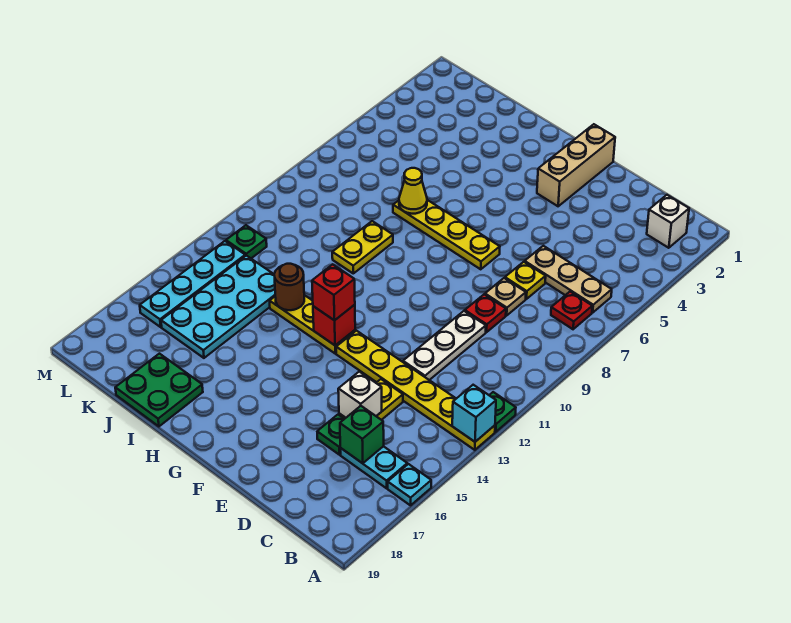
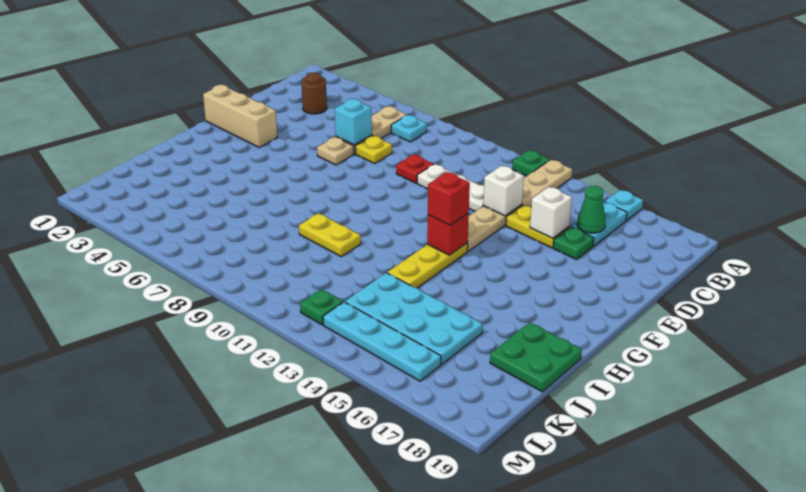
yellow 1x6 plate [336,331,495,450] -> tan 1x6 plate [467,160,572,251]
cyan 1x1 brick [452,385,496,442] -> cyan 1x1 brick moved to [335,99,372,145]
white 1x1 brick [647,195,689,248] -> white 1x1 brick moved to [483,166,524,216]
red 1x1 plate [551,292,592,329] -> cyan 1x1 plate [391,115,427,142]
green 1x1 brick [340,406,384,463] -> green 1x1 cone [577,186,606,233]
tan 1x1 plate [485,278,526,315] -> tan 1x1 plate moved to [317,137,354,165]
yellow 1x4 plate [393,200,500,269] -> none
yellow 1x1 cone [399,168,427,214] -> none
brown 1x1 round brick [274,264,304,310] -> brown 1x1 round brick moved to [301,73,327,114]

